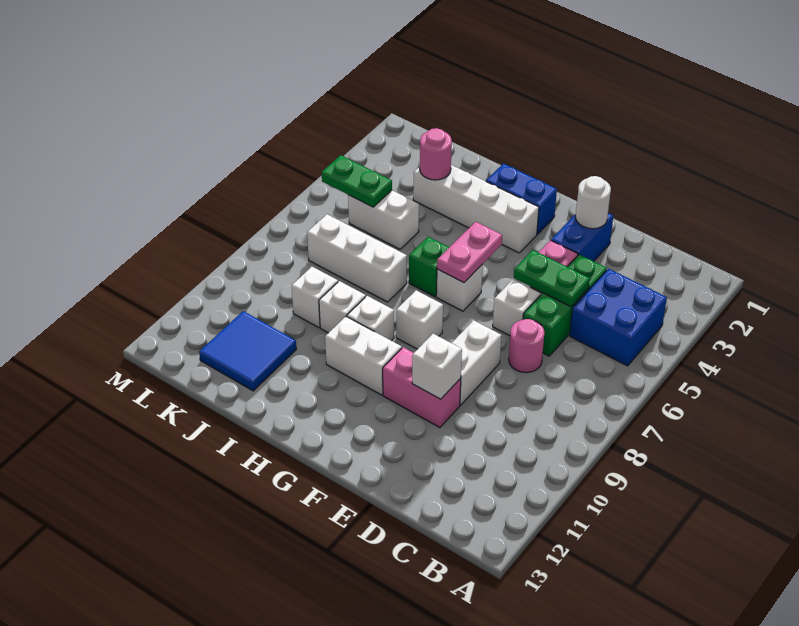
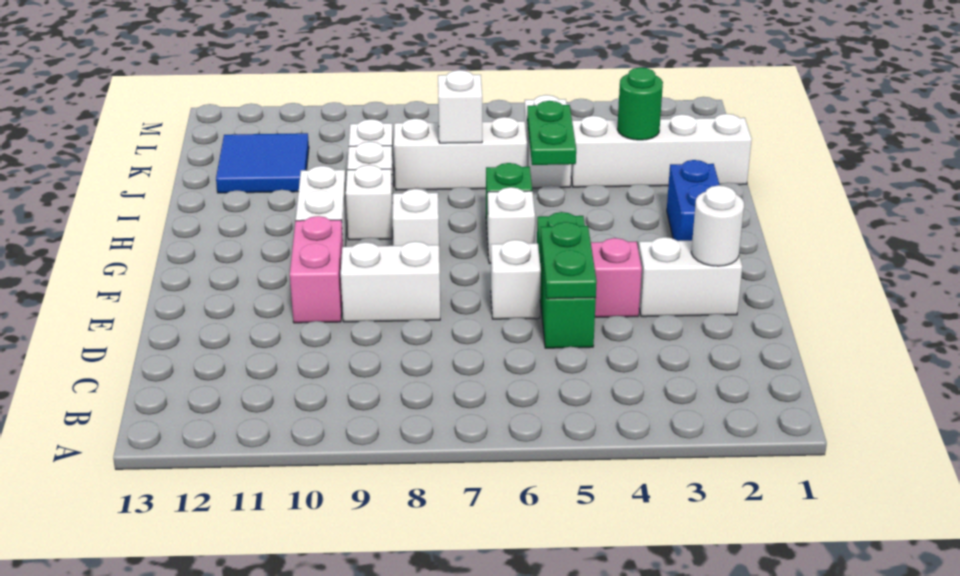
blue 2x2 brick [570,269,667,366] -> none
green 1x3 brick [523,254,607,356] -> green 1x3 brick turned to [537,212,596,348]
pink 1x1 round brick [509,319,544,373] -> none
blue 1x2 brick [551,213,613,261] -> white 1x2 brick [638,237,742,317]
white 1x1 brick [412,334,462,399] -> white 1x1 brick moved to [438,70,482,143]
white 1x4 brick [413,165,539,253] -> white 1x4 brick turned to [571,114,752,187]
pink 1x2 plate [437,222,502,283] -> none
white 1x3 brick [307,214,407,302] -> white 1x3 brick turned to [394,117,527,190]
pink 1x1 round brick [420,128,452,180] -> green 1x1 round brick [617,67,663,140]
green 1x2 plate [322,155,392,207] -> green 1x2 plate moved to [527,101,576,165]

